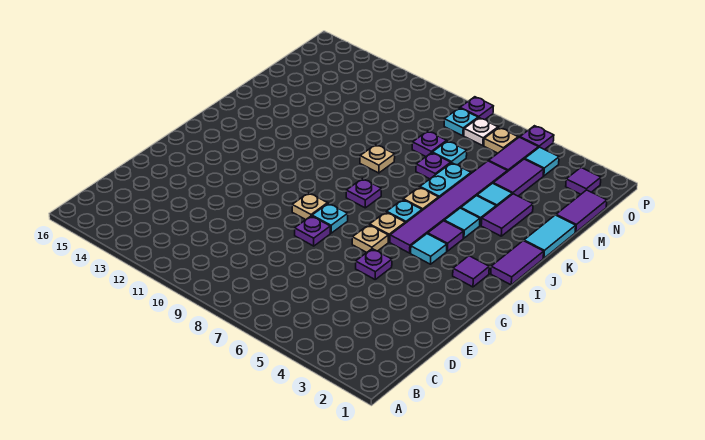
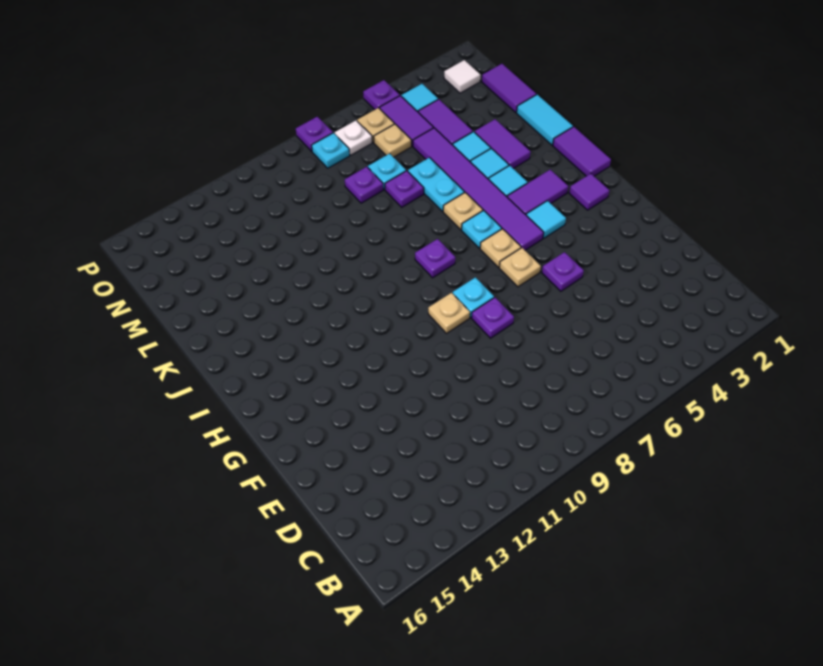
purple 1x1 tile [428,221,463,251] -> purple 1x2 tile [507,170,568,215]
tan 1x1 plate [360,145,395,173] -> tan 1x1 plate moved to [374,124,411,157]
purple 1x1 tile [566,168,601,194] -> white 1x1 tile [444,60,480,93]

